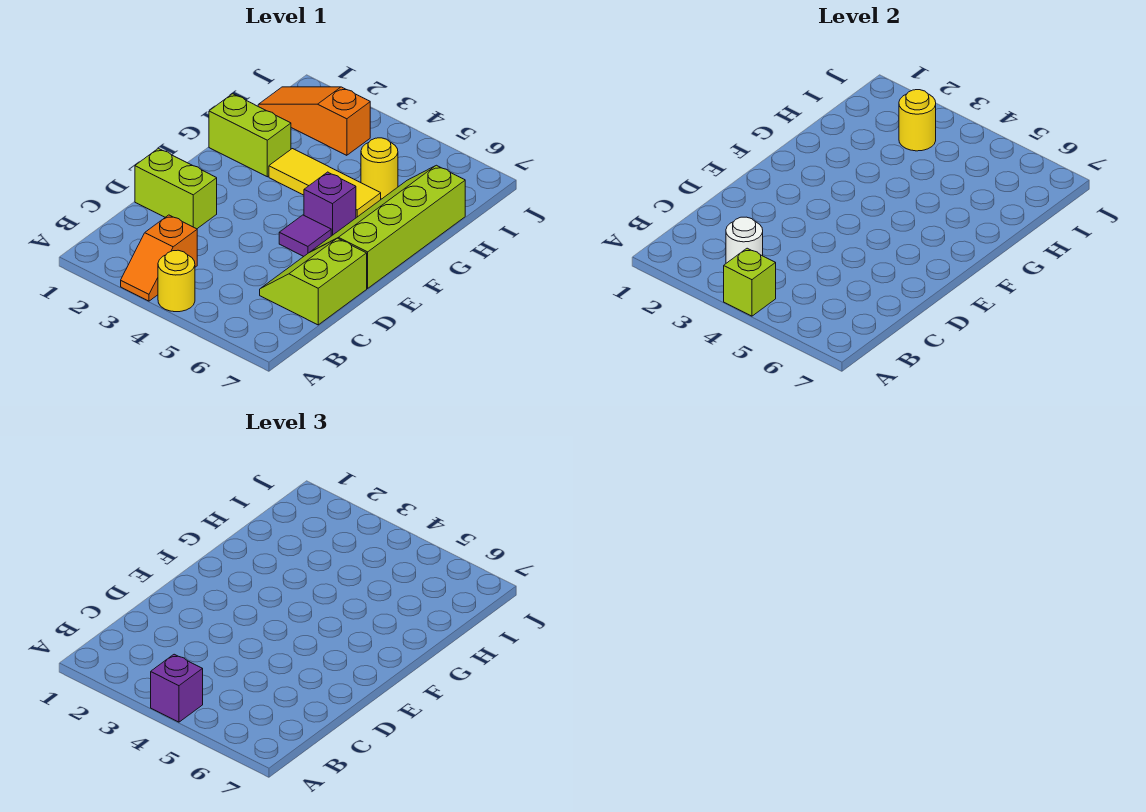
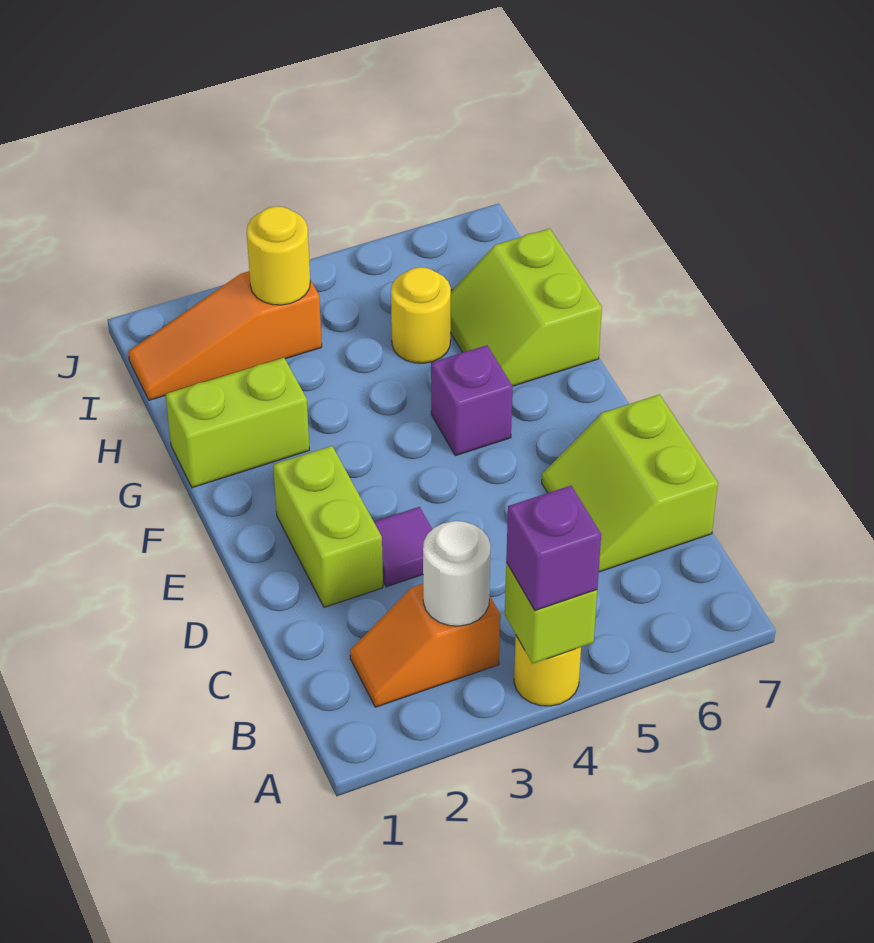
orange 1x2 slope [121,215,197,301] -> orange 1x2 slope turned to [350,584,500,707]
lime 1x2 brick [135,148,217,229] -> lime 1x2 brick turned to [273,446,383,607]
purple 1x1 tile [279,215,331,257] -> purple 1x1 tile moved to [374,507,432,587]
lime 2x4 slope [312,165,465,288] -> lime 2x2 slope [450,228,602,386]
yellow 1x3 tile [269,149,381,218] -> none

